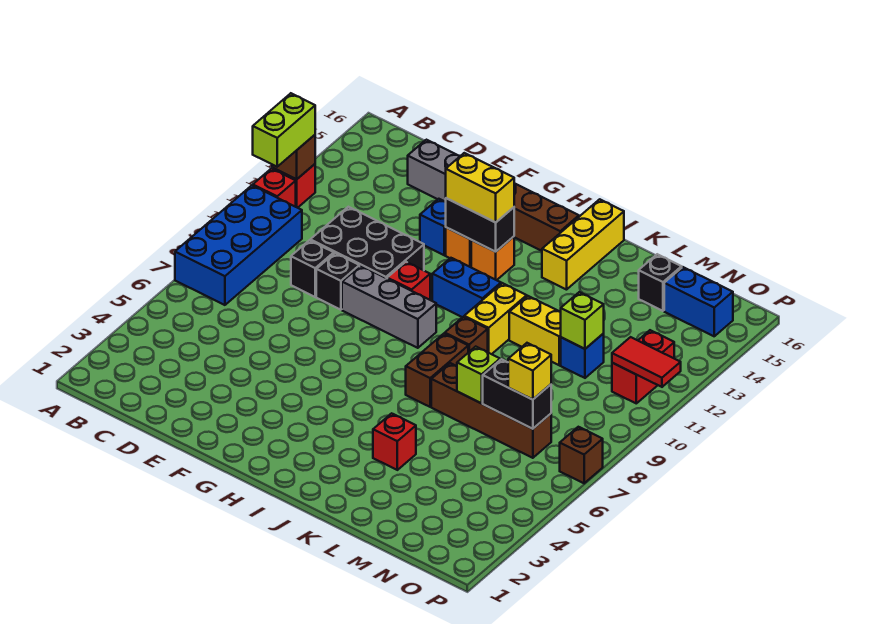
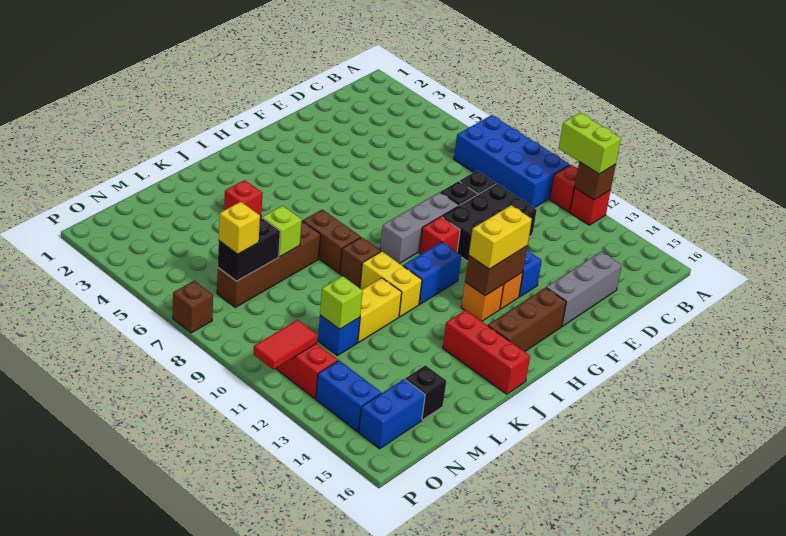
black 1x2 brick [446,198,514,252] -> brown 1x2 brick [465,246,527,296]
yellow 1x3 brick [542,199,624,290] -> red 1x3 brick [443,310,530,394]
none -> blue 1x2 brick [316,361,381,432]

